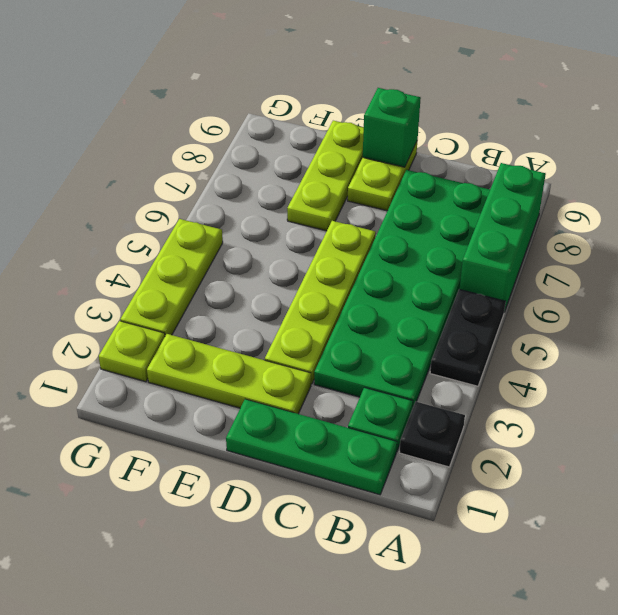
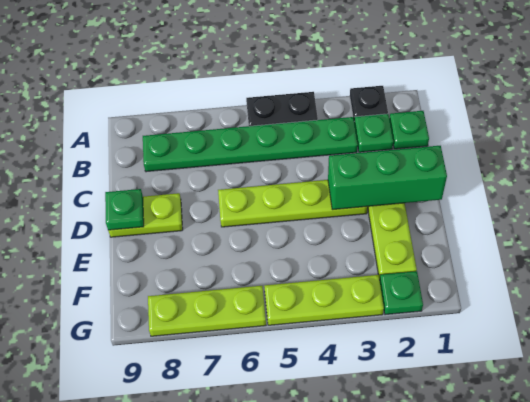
green 1x3 brick [459,163,546,312] -> green 1x3 brick moved to [328,146,447,210]
green 1x3 plate [226,399,397,495] -> green 1x1 plate [389,111,429,149]
green 2x6 plate [314,170,490,409] -> green 1x6 plate [143,117,358,172]
green 1x1 brick [363,88,421,167] -> green 1x1 plate [105,189,144,230]
lime 1x3 plate [287,121,364,231] -> lime 1x3 plate moved to [148,286,266,336]
lime 1x1 plate [99,321,165,382] -> green 1x1 plate [379,271,423,315]

